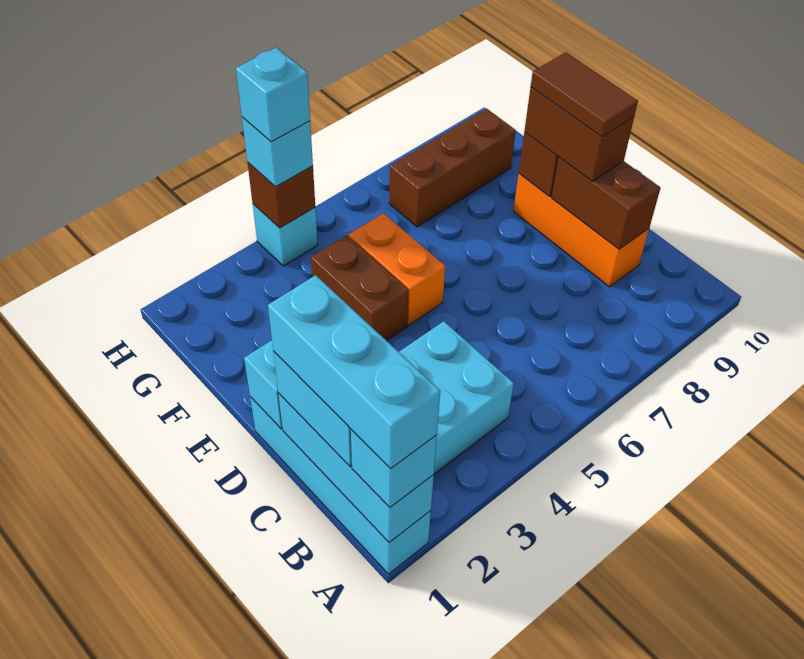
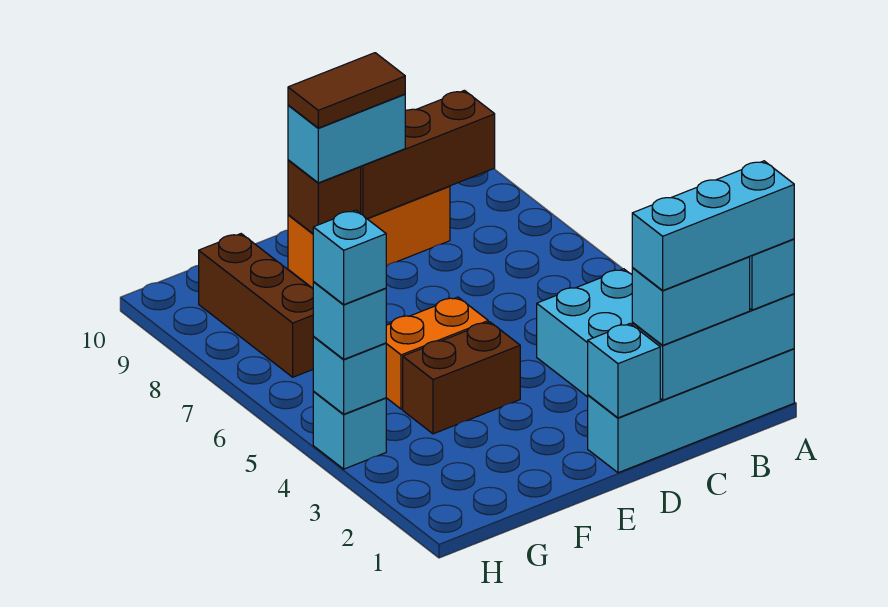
brown 1x2 brick [551,157,660,249] -> brown 1x3 brick [361,90,495,218]
brown 1x2 brick [524,87,634,181] -> cyan 1x2 brick [288,94,405,183]
brown 1x1 brick [247,162,315,228] -> cyan 1x1 brick [313,337,386,414]

